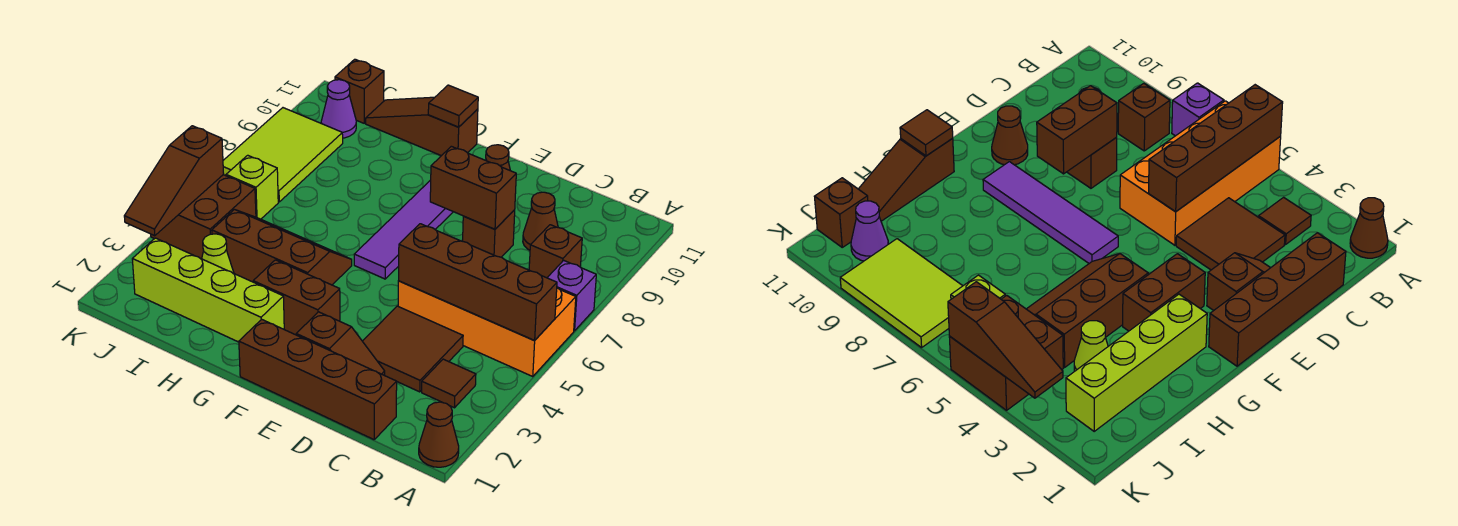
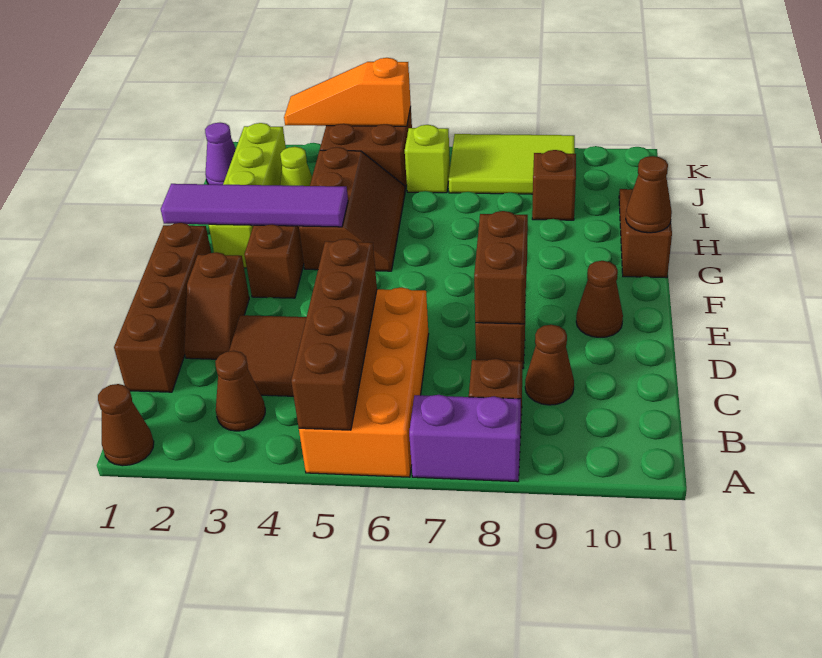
purple 1x1 brick [547,260,596,331] -> purple 1x2 brick [409,395,521,482]
brown 1x1 tile [422,359,476,408] -> brown 1x1 cone [215,351,265,431]
purple 1x4 tile [354,180,453,279] -> purple 1x4 tile moved to [161,184,348,227]
brown 1x1 tile [428,85,478,127] -> brown 1x1 cone [626,156,672,233]
purple 1x1 cone [321,80,356,138] -> purple 1x1 cone moved to [205,123,236,185]
brown 1x1 brick [335,59,384,123] -> brown 1x1 brick moved to [532,150,576,220]
brown 1x3 slope [124,126,224,236] -> orange 1x3 slope [284,58,411,126]

